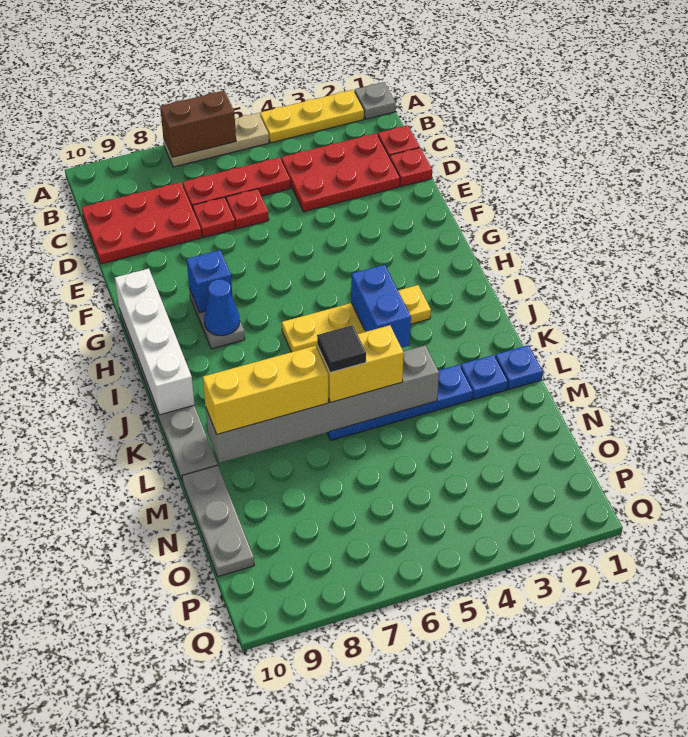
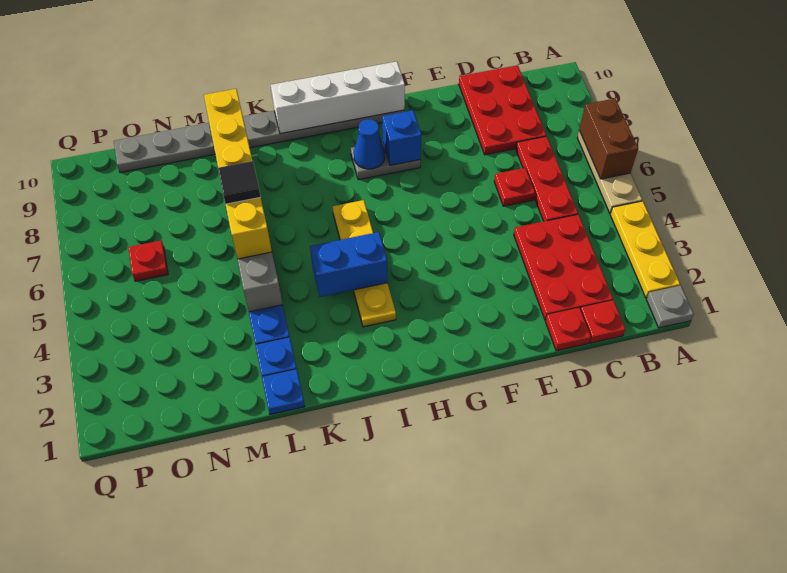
red 1x1 plate [193,197,235,237] -> red 1x1 plate moved to [128,241,168,281]

